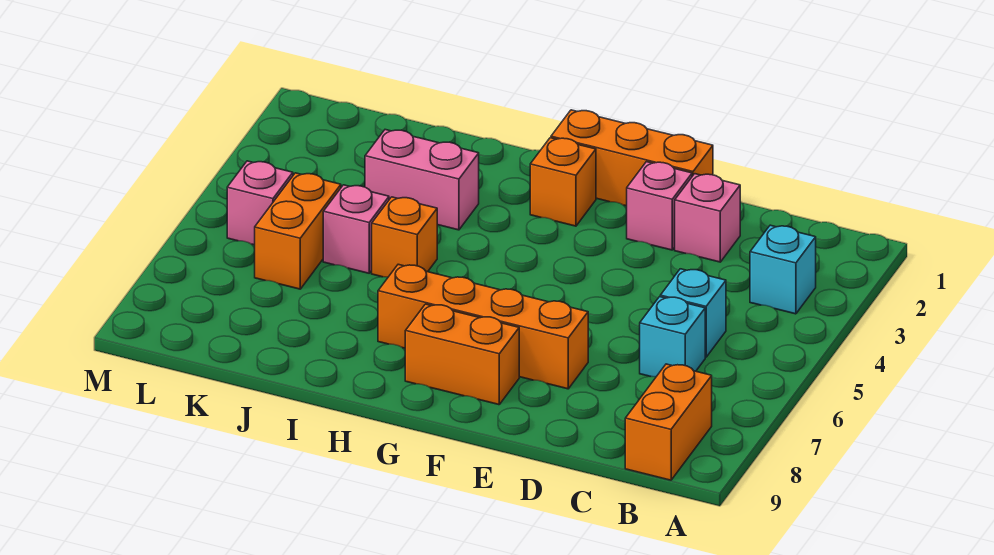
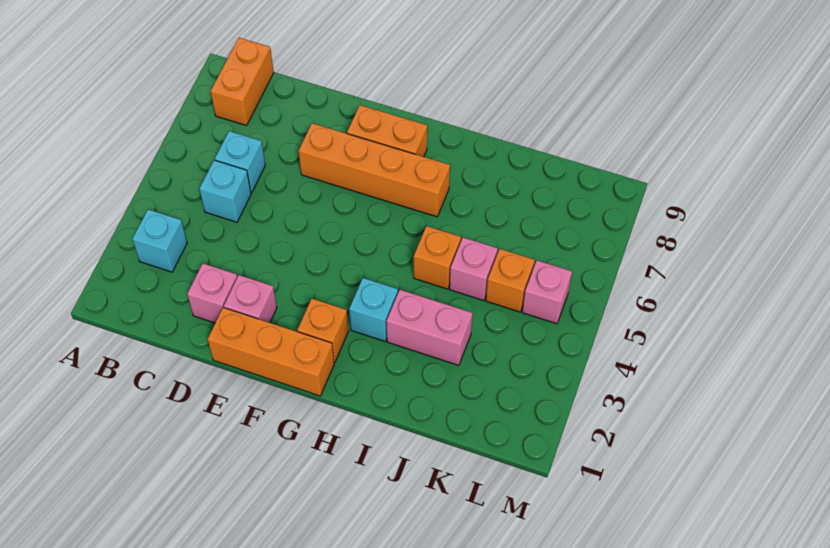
none -> cyan 1x1 brick [349,278,398,341]
orange 1x2 brick [255,173,341,289] -> orange 1x1 brick [486,249,535,312]

